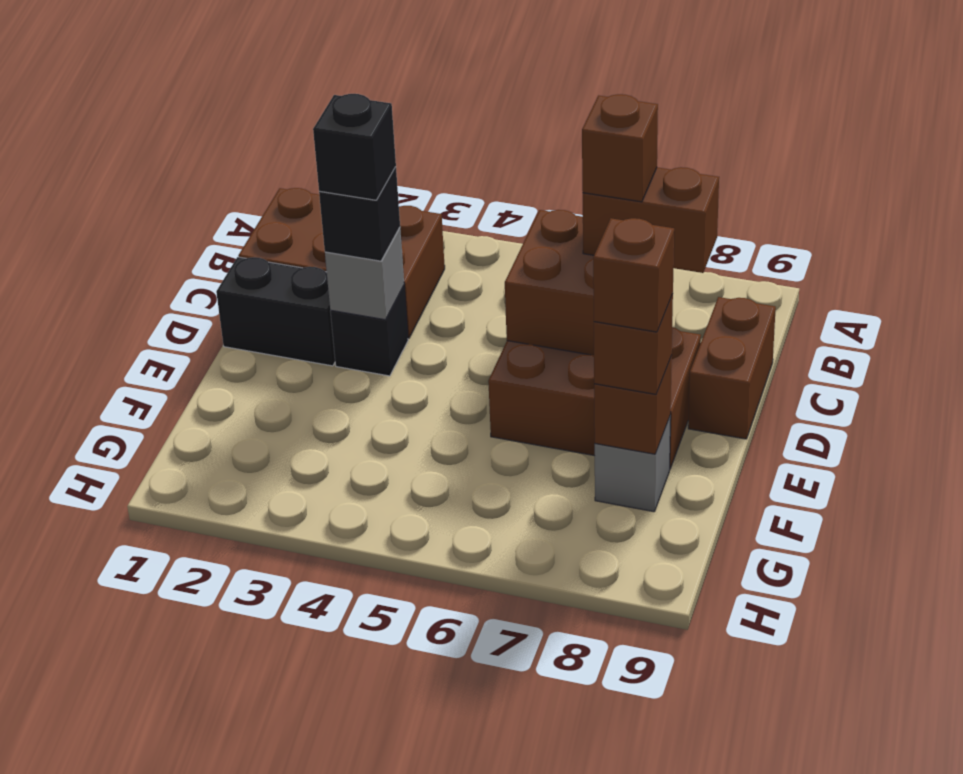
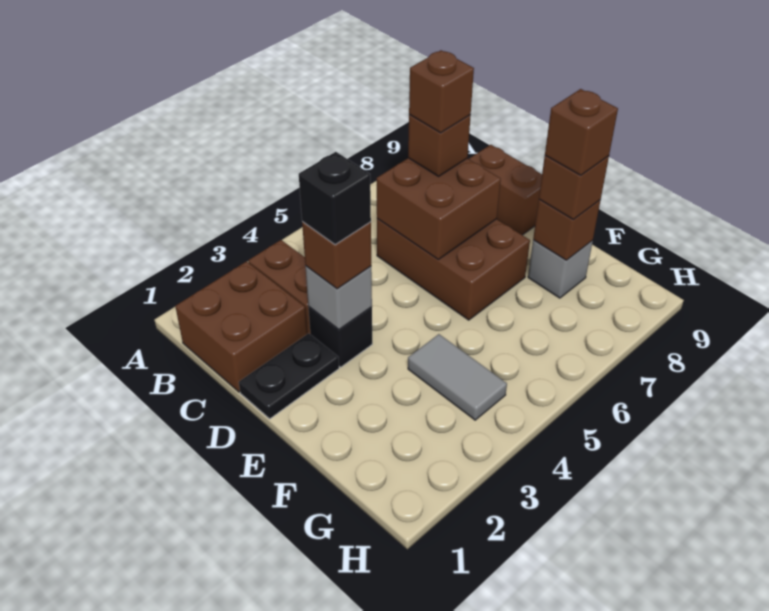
brown 1x2 brick [583,167,719,273] -> brown 1x1 brick [408,115,471,176]
black 1x2 brick [216,257,335,366] -> black 1x2 plate [239,333,339,419]
black 1x1 brick [319,167,400,261] -> brown 1x1 brick [302,222,371,289]
brown 2x3 brick [488,327,701,468] -> brown 2x3 brick turned to [377,219,530,320]
none -> grey 1x2 tile [408,334,507,420]

